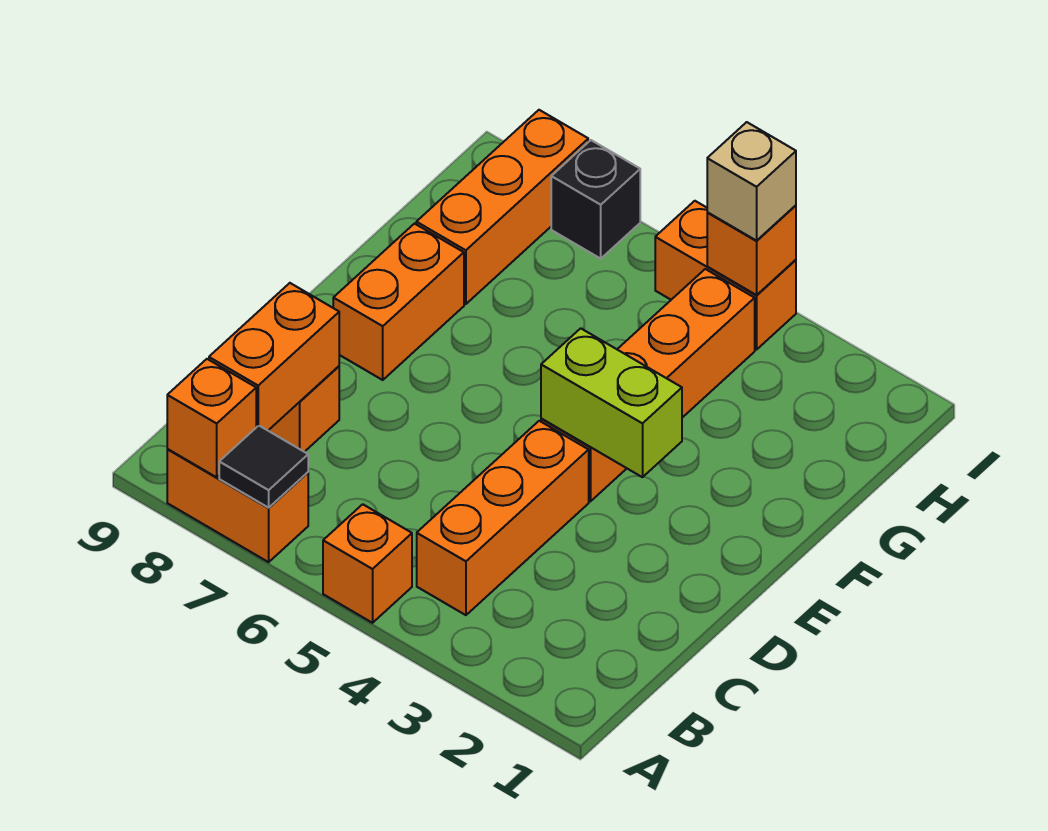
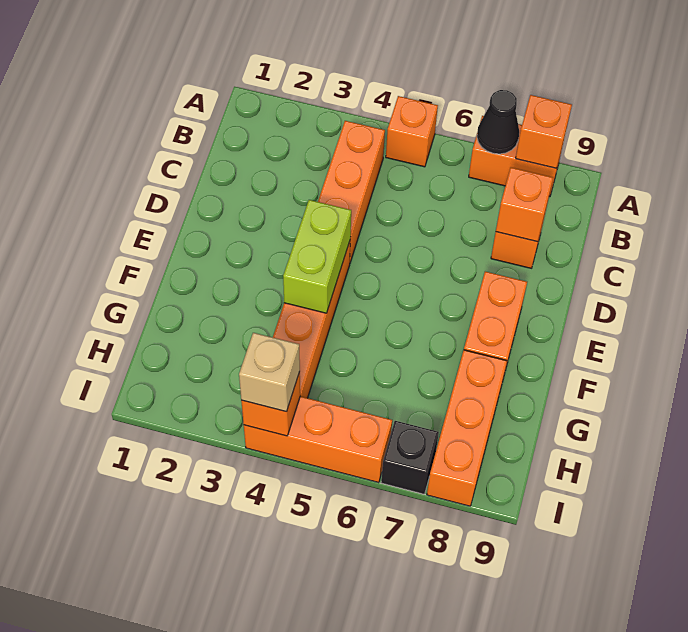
black 1x1 tile [219,426,308,508] -> black 1x1 cone [477,90,519,154]
orange 1x2 brick [209,283,339,430] -> orange 1x1 brick [496,168,553,242]
lime 1x2 brick [541,328,682,477] -> lime 1x2 brick turned to [283,200,351,313]
orange 1x2 brick [655,201,796,350] -> orange 1x3 brick [244,396,392,483]

